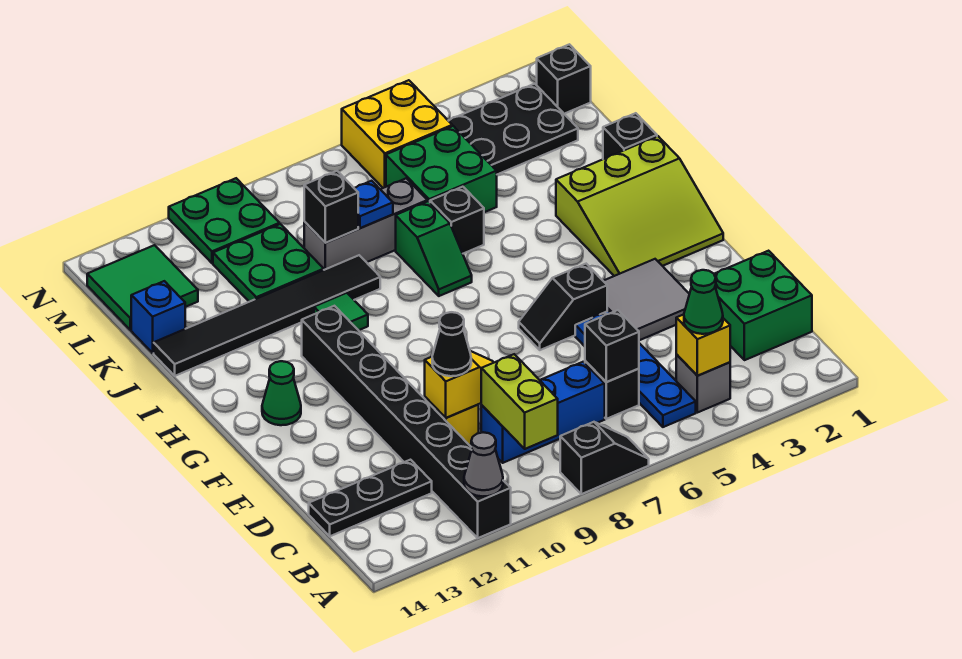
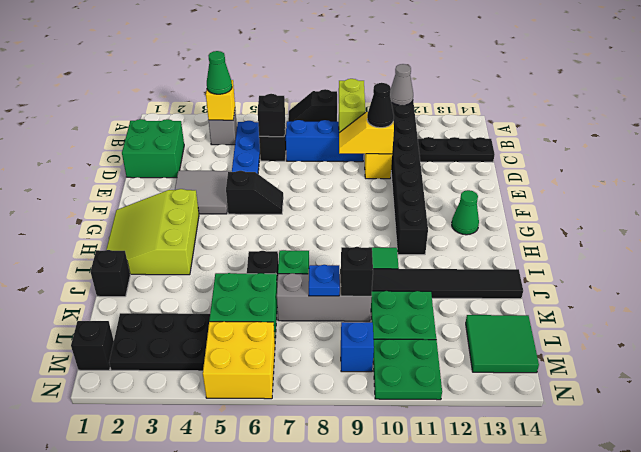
lime 3x3 slope [556,136,723,276] -> lime 3x3 slope turned to [106,189,199,275]
blue 1x1 brick [131,281,185,353] -> blue 1x1 brick moved to [341,322,374,372]

